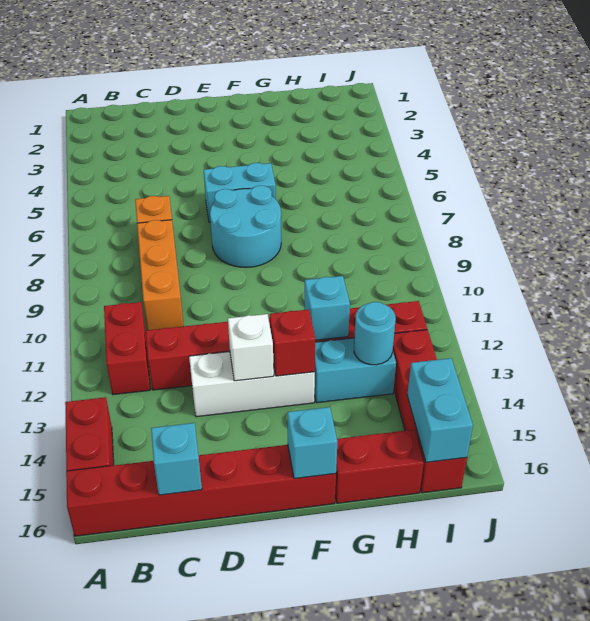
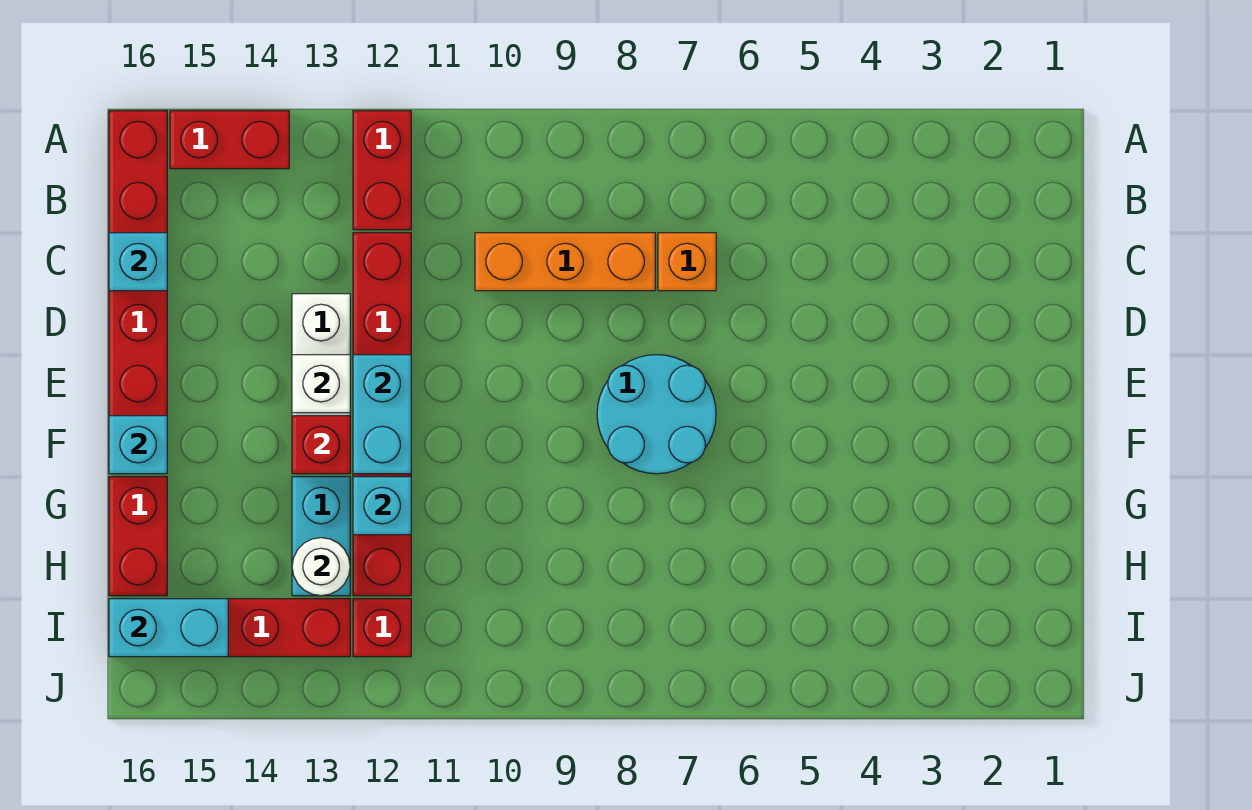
red 1x2 brick [104,302,150,395] -> red 1x2 brick turned to [353,111,411,230]
cyan 1x2 brick [204,163,276,222] -> cyan 1x2 brick moved to [353,355,411,474]
cyan 1x1 round brick [354,302,396,365] -> white 1x1 round brick [292,538,350,596]

